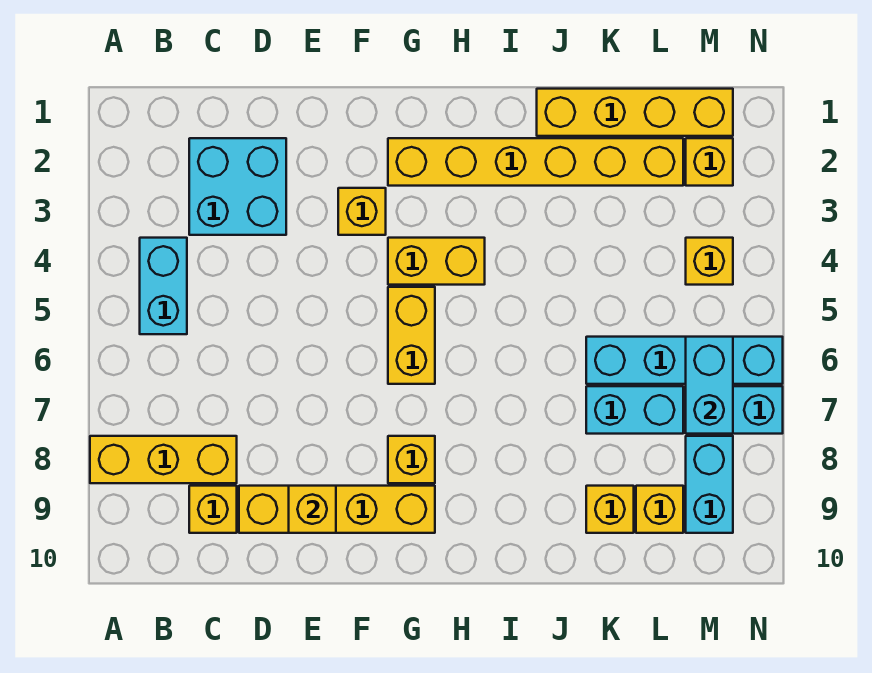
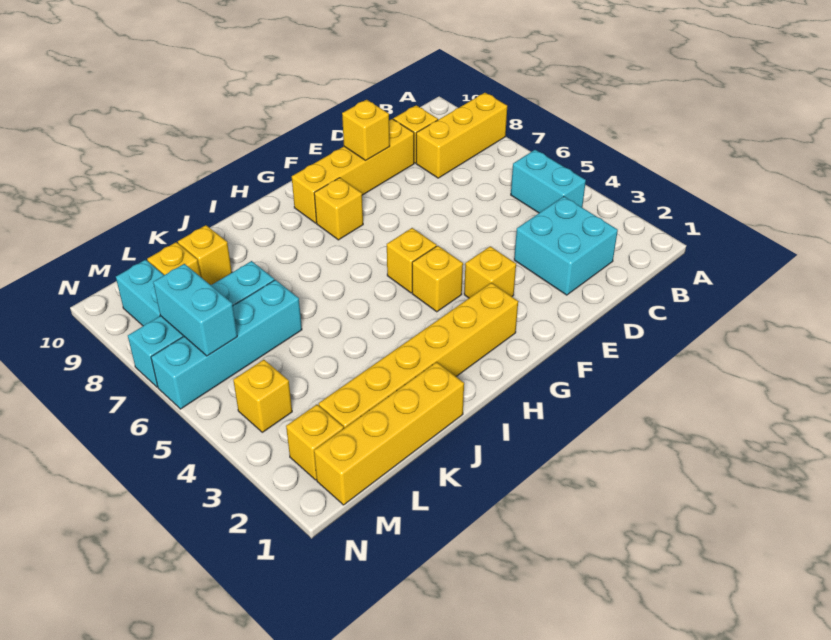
yellow 1x2 brick [388,238,485,285] -> yellow 1x1 brick [412,246,463,312]
yellow 1x2 brick [388,287,435,384] -> yellow 1x1 brick [387,228,436,293]

